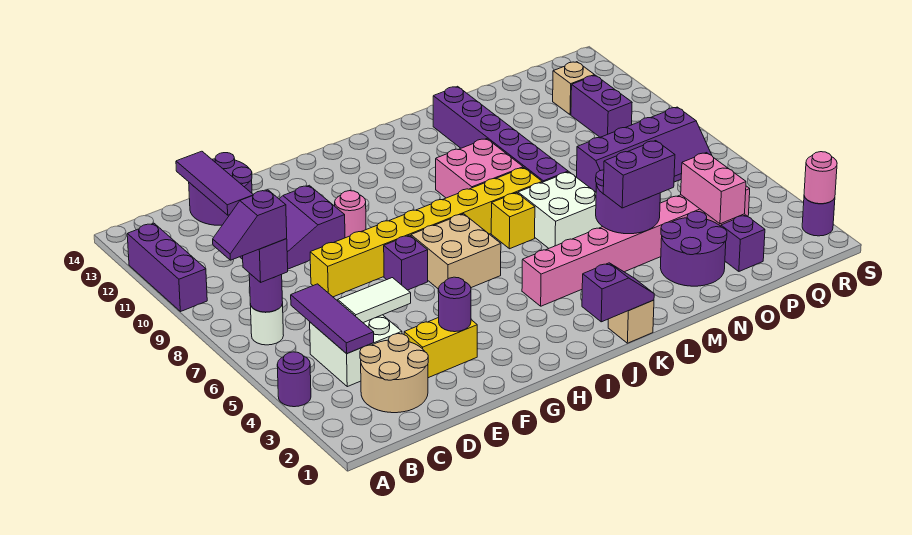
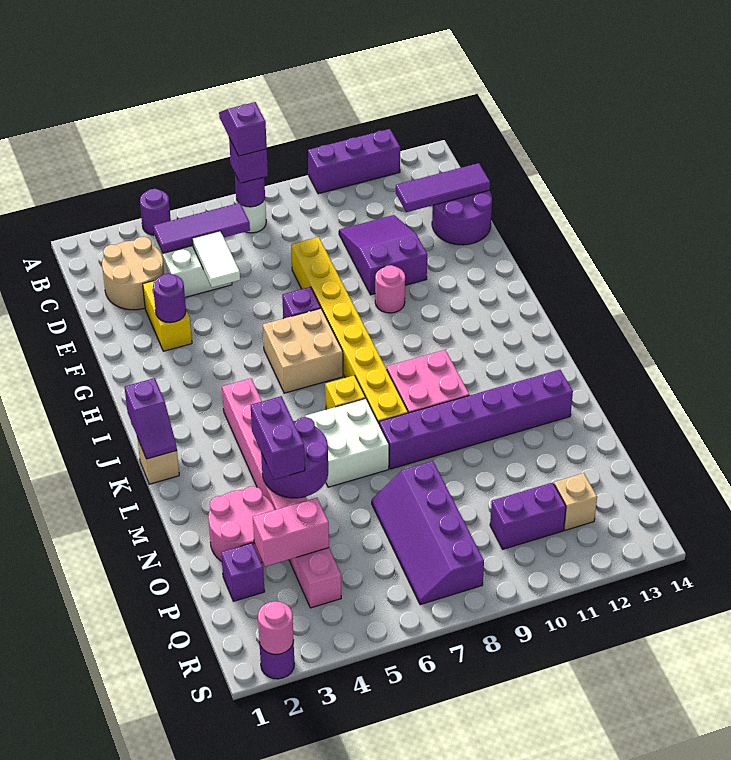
purple 2x2 round brick [660,211,727,286] -> pink 2x2 round brick [208,486,275,563]

